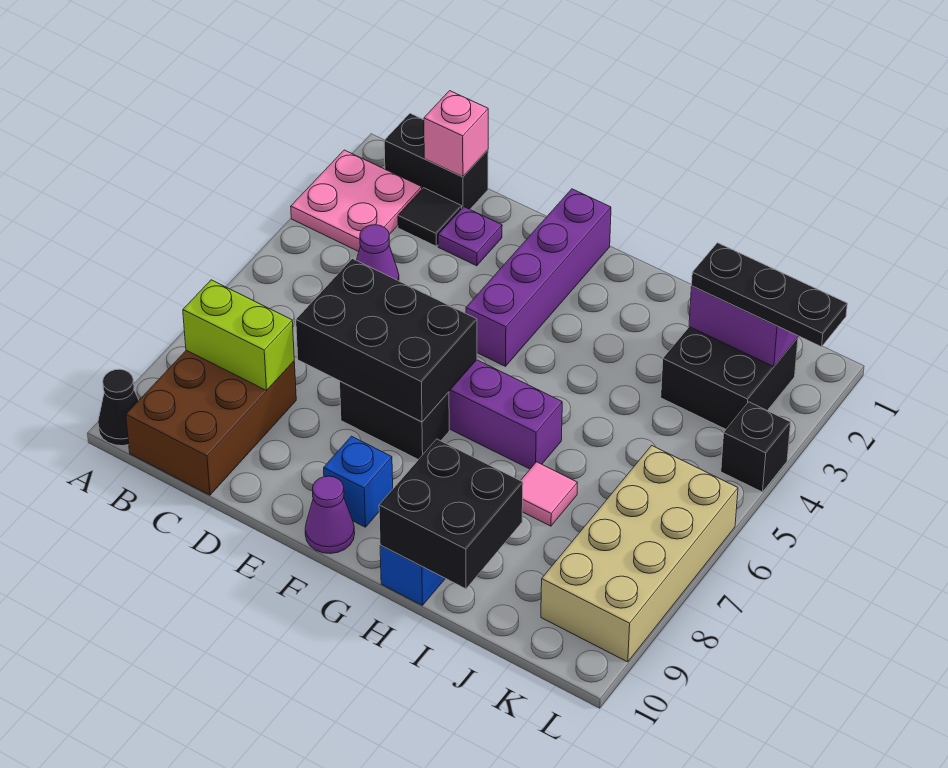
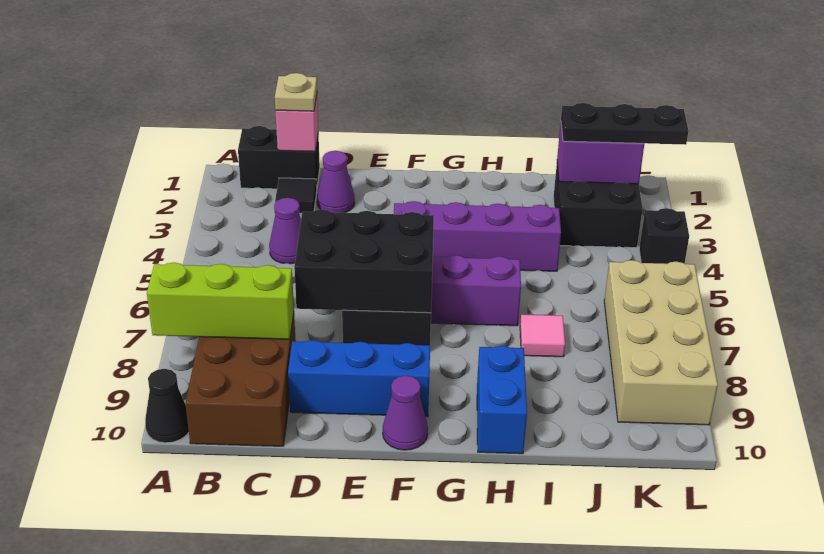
pink 2x2 plate [291,150,422,252] -> none
lime 1x2 brick [183,280,294,391] -> lime 1x3 brick [147,263,294,339]
none -> tan 1x1 plate [275,73,317,111]
purple 1x1 plate [438,207,502,266] -> purple 1x1 cone [317,151,355,213]
purple 1x4 brick [466,189,611,366] -> purple 1x4 brick turned to [394,201,561,271]
blue 1x1 brick [324,436,393,527] -> blue 1x3 brick [288,340,430,417]
black 2x2 brick [379,439,523,589] -> none

